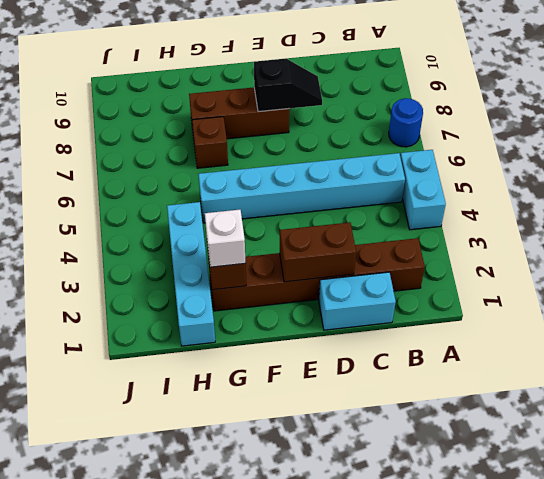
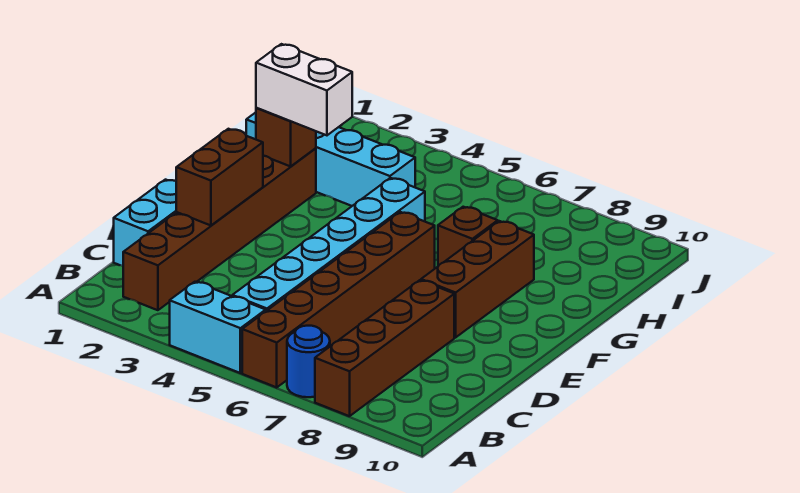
none -> brown 1x6 brick [242,212,435,387]
none -> brown 1x4 brick [315,280,454,416]
black 1x2 slope [254,59,322,112] -> none
white 1x1 brick [205,210,245,267] -> white 1x2 brick [256,44,352,135]

